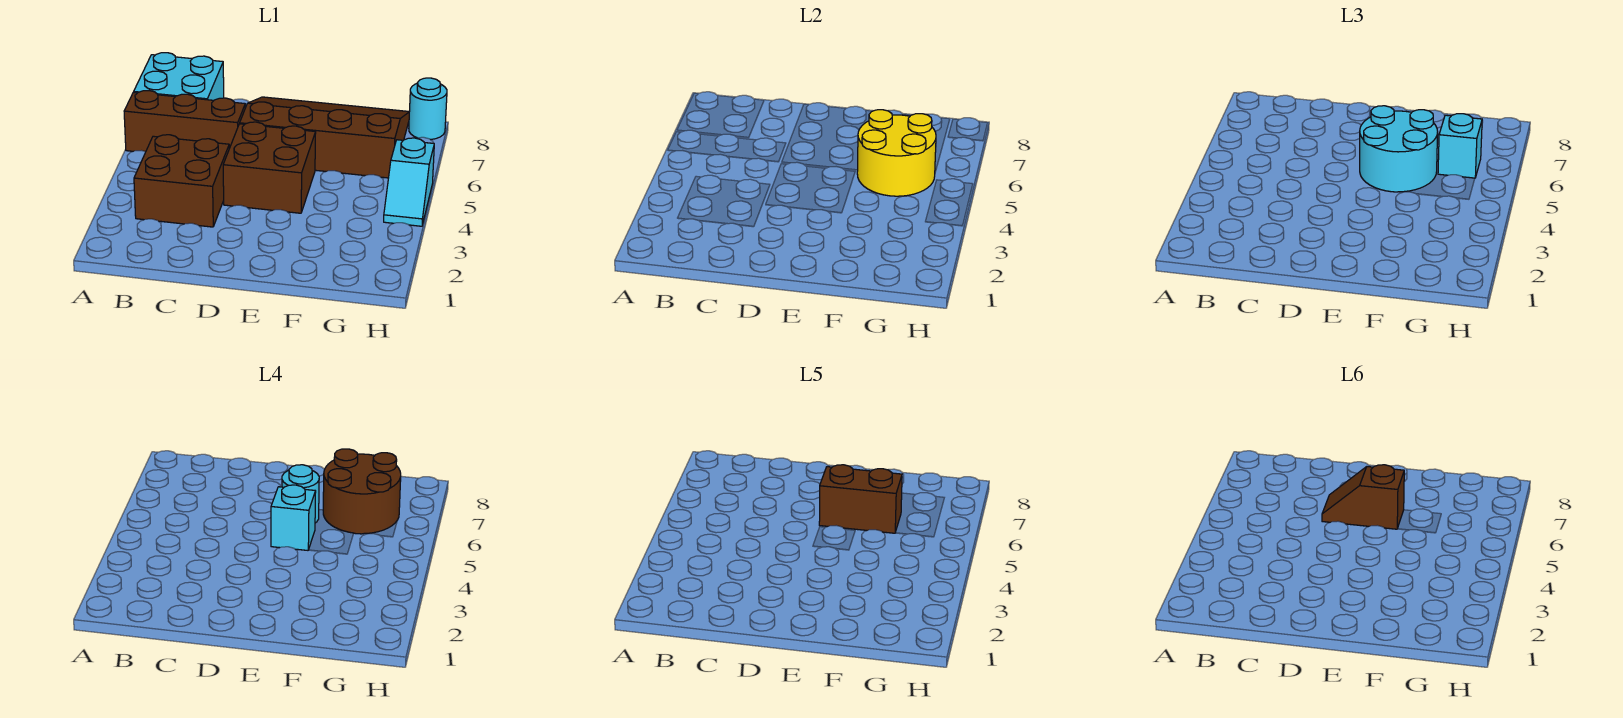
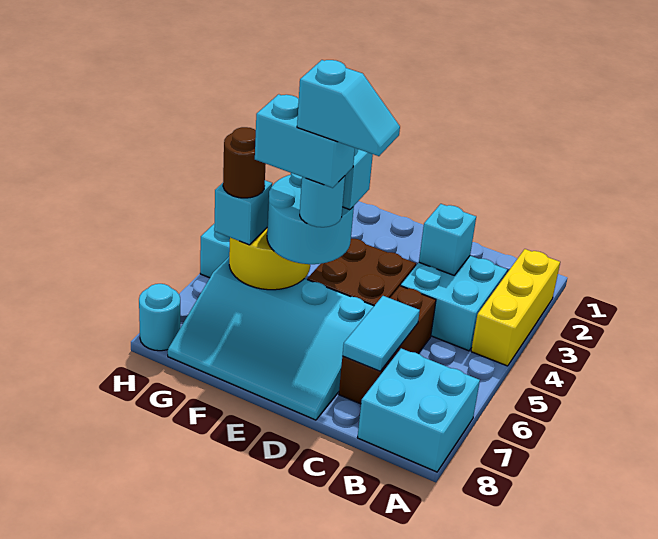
none -> yellow 1x3 brick [471,249,560,366]
brown 1x3 brick [124,91,245,152] -> brown 1x3 brick turned to [339,286,436,404]
brown 2x2 brick [134,135,229,227] -> cyan 2x2 brick [401,256,507,351]
none -> cyan 1x1 brick [419,204,476,275]
none -> cyan 1x2 tile [342,296,420,371]
brown 3x4 slope [240,97,409,178] -> cyan 3x4 slope [168,257,374,420]
brown 1x2 slope [1322,465,1404,529] -> cyan 1x2 slope [297,60,400,156]
brown 1x2 brick [819,465,902,533] -> cyan 1x2 brick [255,94,355,188]
brown 2x2 round brick [323,449,401,534] -> brown 1x1 round brick [223,127,266,198]

